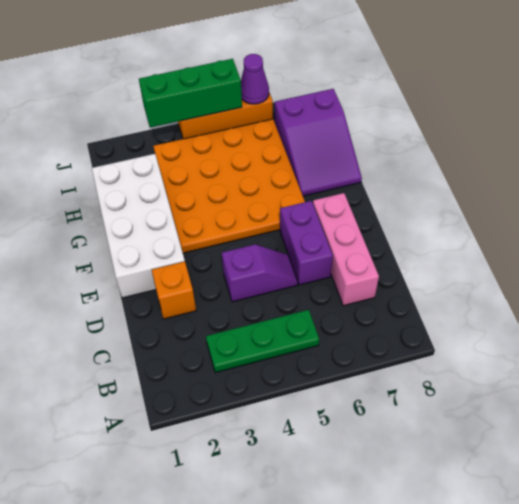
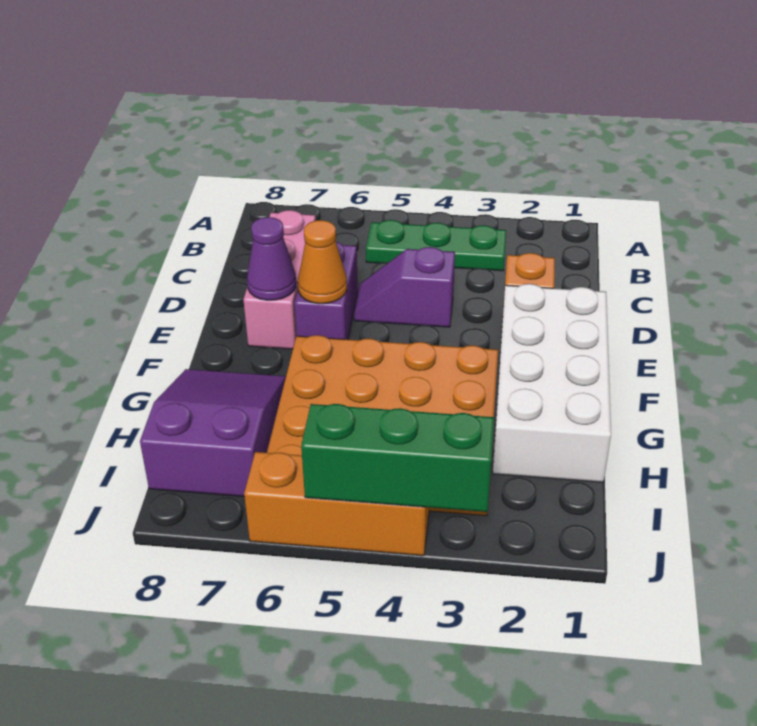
none -> orange 1x1 cone [298,220,347,304]
purple 1x1 cone [241,54,269,104] -> purple 1x1 cone moved to [247,217,296,300]

